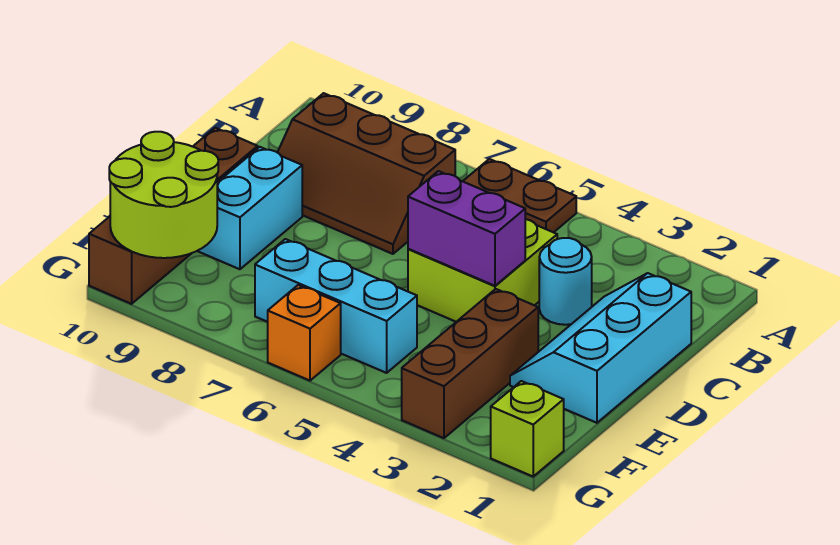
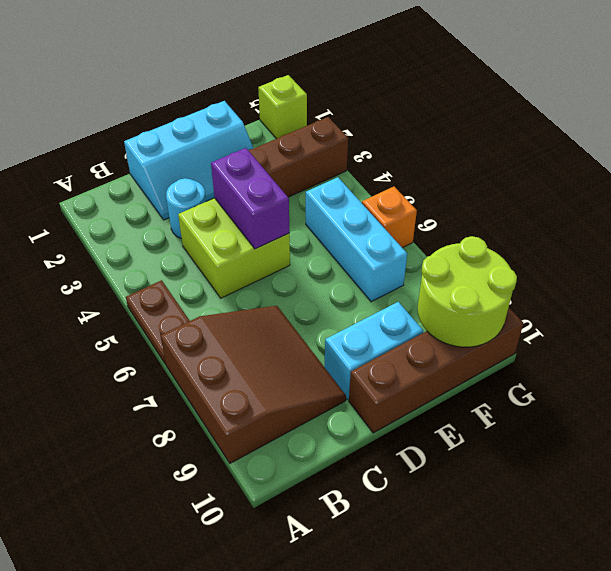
brown 2x3 slope [277,93,455,254] -> brown 3x3 slope [160,306,346,463]

